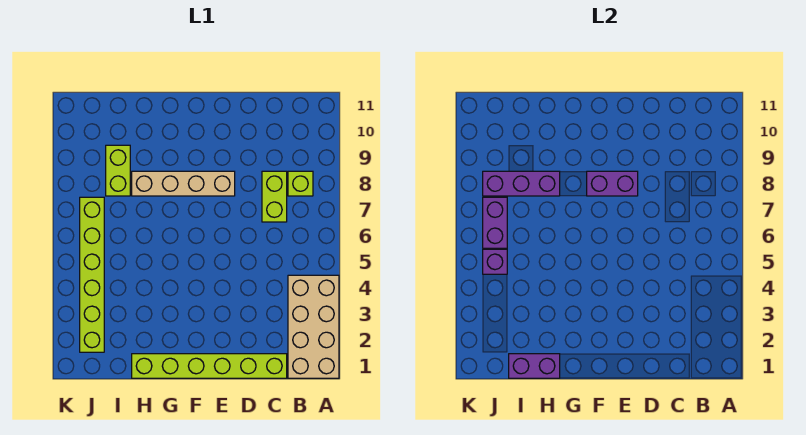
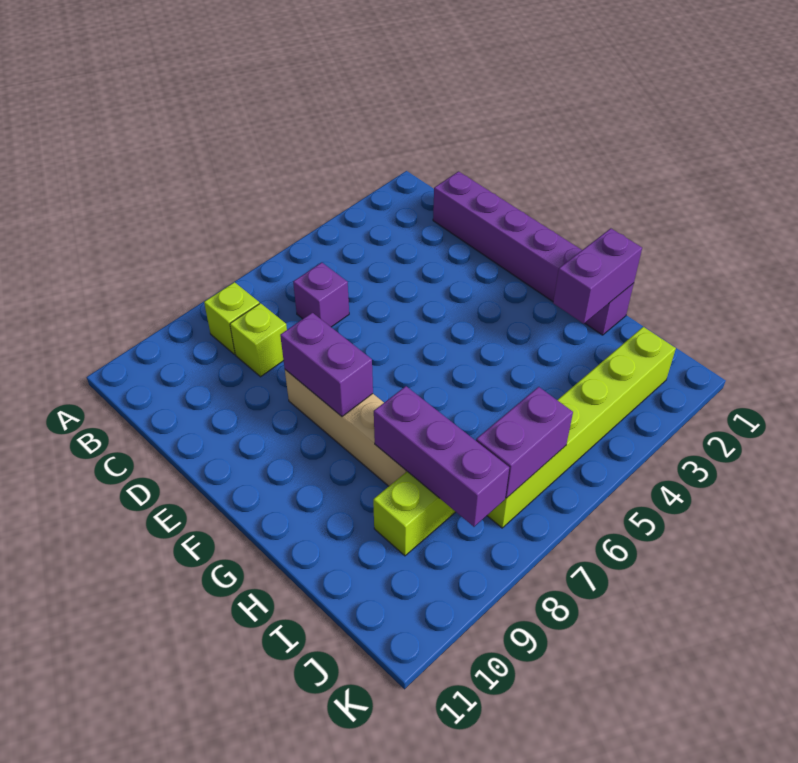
tan 2x4 brick [288,275,339,378] -> none
lime 1x6 brick [132,354,287,378] -> purple 1x6 brick [433,171,634,335]
lime 1x2 brick [262,171,287,222] -> lime 1x1 brick [230,303,287,377]
purple 1x2 brick [509,354,560,378] -> purple 1x2 brick turned to [553,228,642,324]
purple 1x1 brick [483,249,507,274] -> purple 1x1 brick moved to [293,262,349,327]

